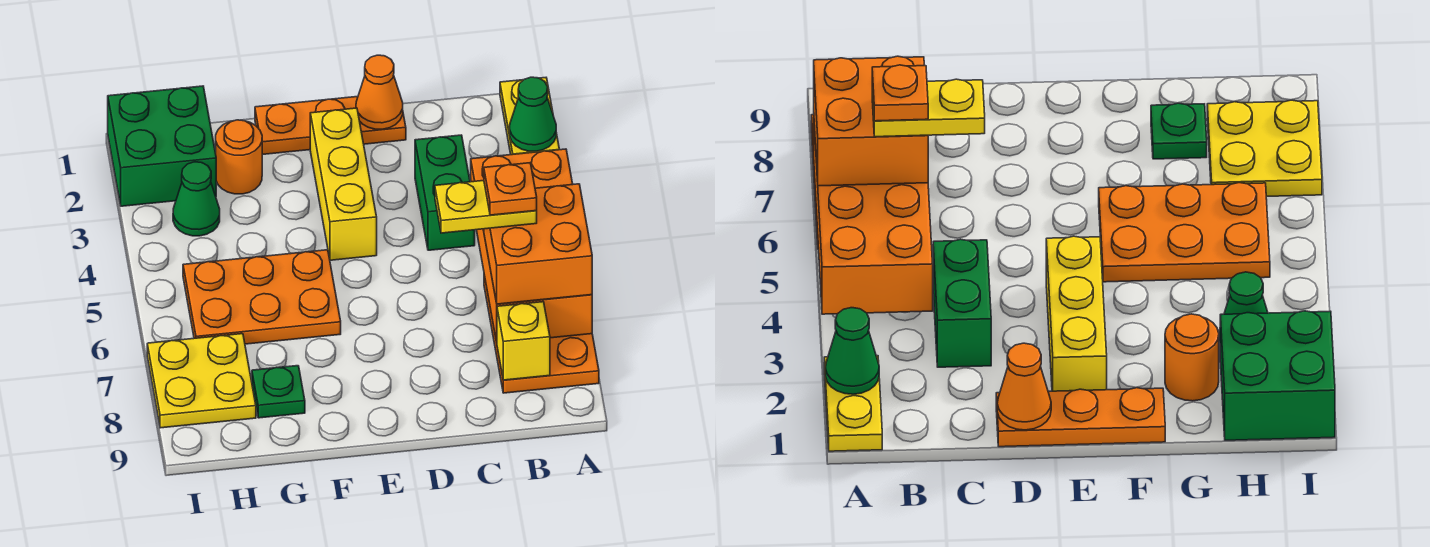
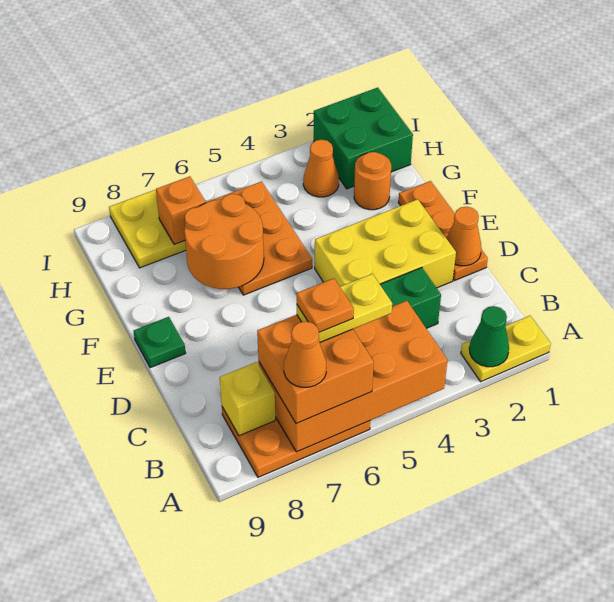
none -> orange 1x1 cone [284,322,326,387]
yellow 1x2 plate [435,181,537,233] -> yellow 1x2 plate turned to [297,274,392,342]
yellow 1x3 brick [310,108,377,260] -> yellow 2x3 brick [315,199,456,288]
none -> orange 2x2 round brick [184,194,264,289]
green 1x1 plate [252,366,305,418] -> green 1x1 plate moved to [134,317,185,368]
green 1x1 cone [173,162,220,236] -> orange 1x1 cone [303,140,339,197]
none -> orange 1x1 brick [156,176,206,245]

